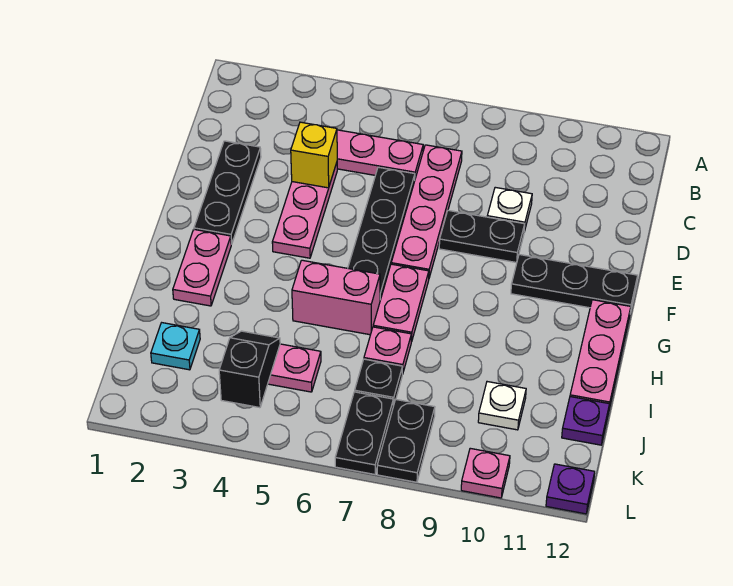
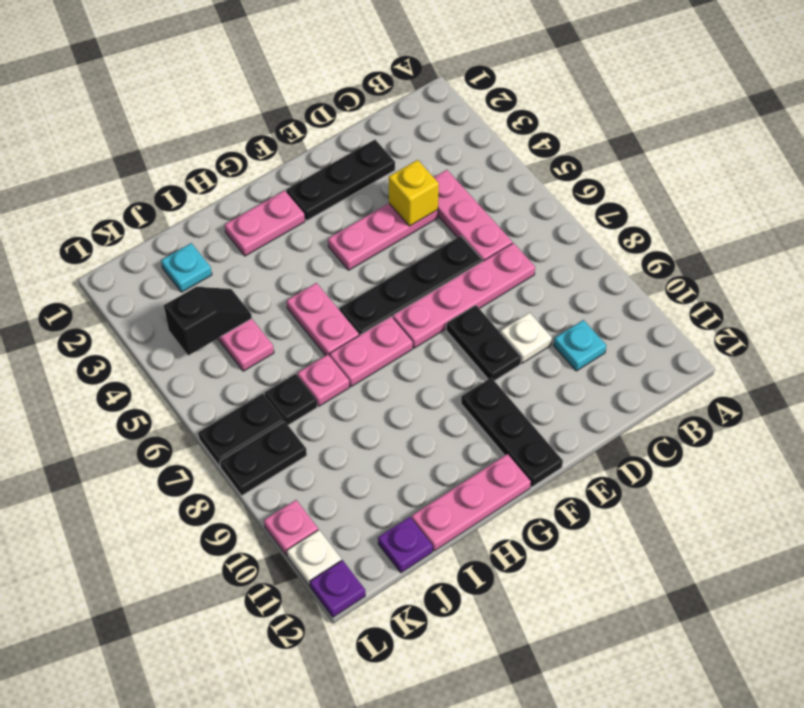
none -> cyan 1x1 plate [554,320,606,371]
pink 1x2 brick [292,260,380,335] -> pink 1x2 plate [287,283,359,356]
white 1x1 plate [478,382,526,430] -> white 1x1 plate moved to [287,530,342,586]

